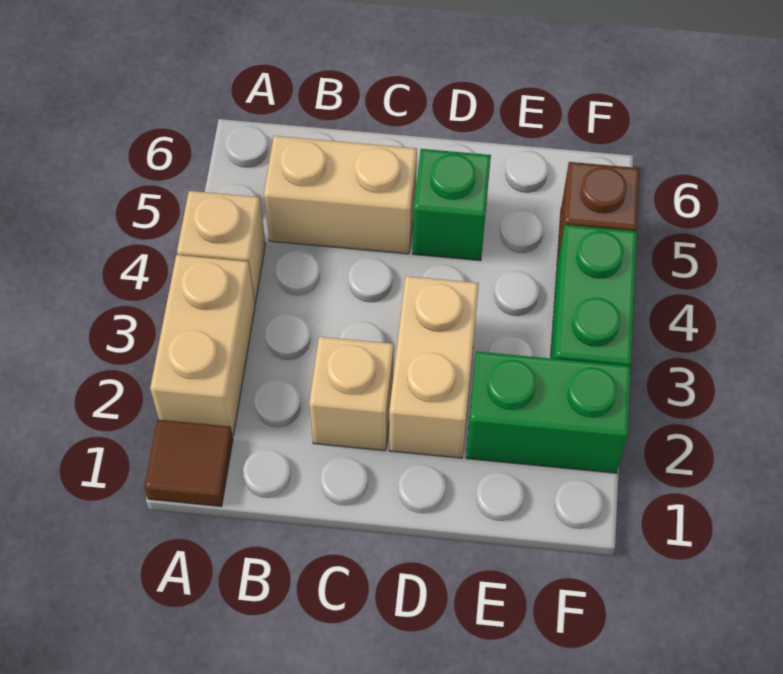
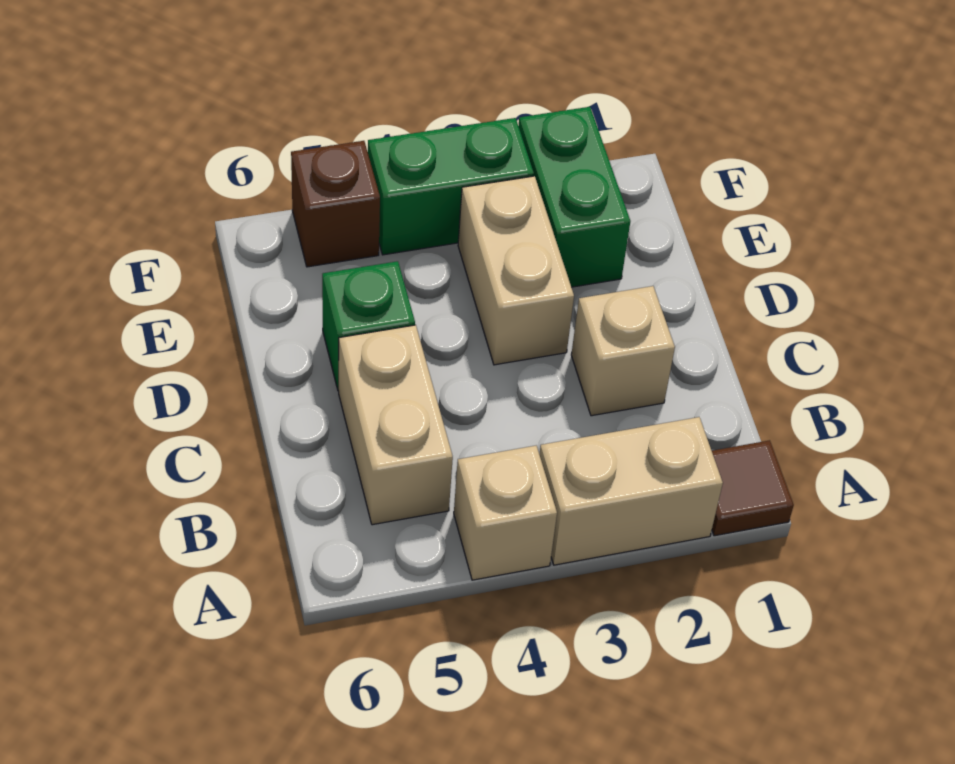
tan 1x2 brick [389,276,479,458] -> tan 1x2 brick turned to [458,176,574,365]

